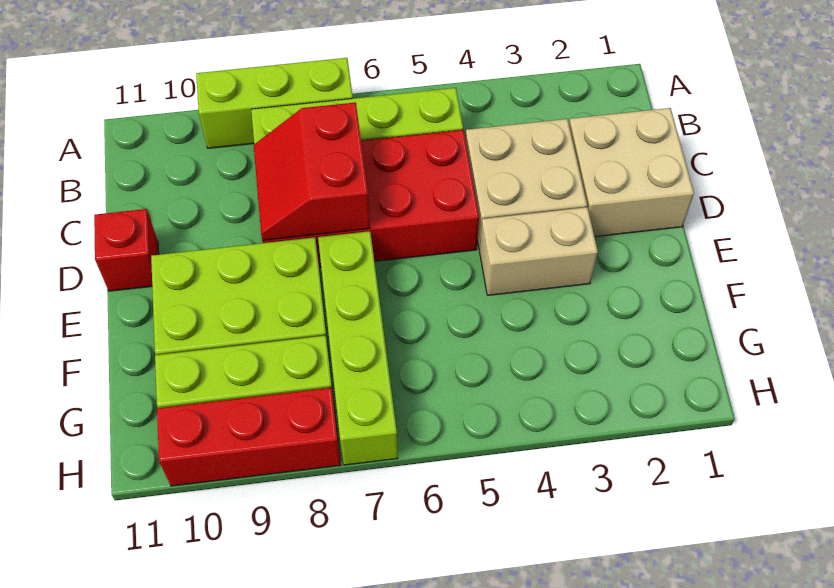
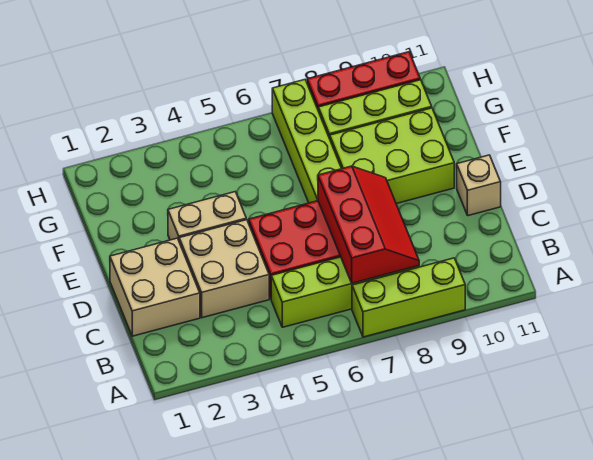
red 2x2 slope [254,102,370,241] -> red 2x3 slope [318,166,419,283]
red 1x1 brick [94,209,159,291] -> tan 1x1 brick [457,155,501,216]

